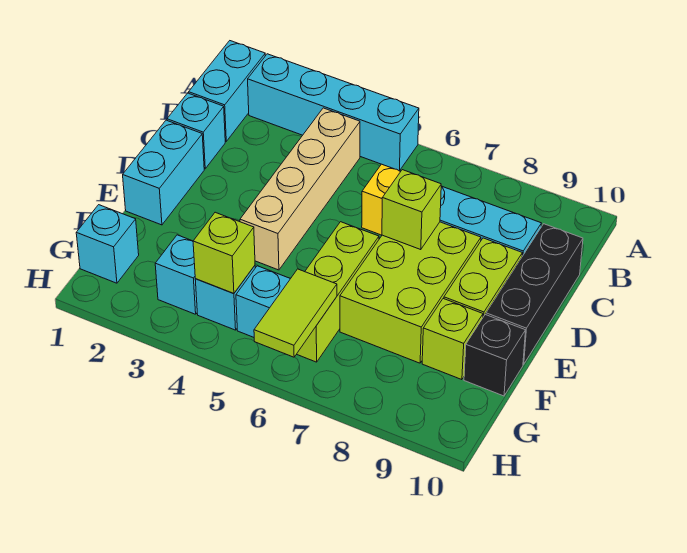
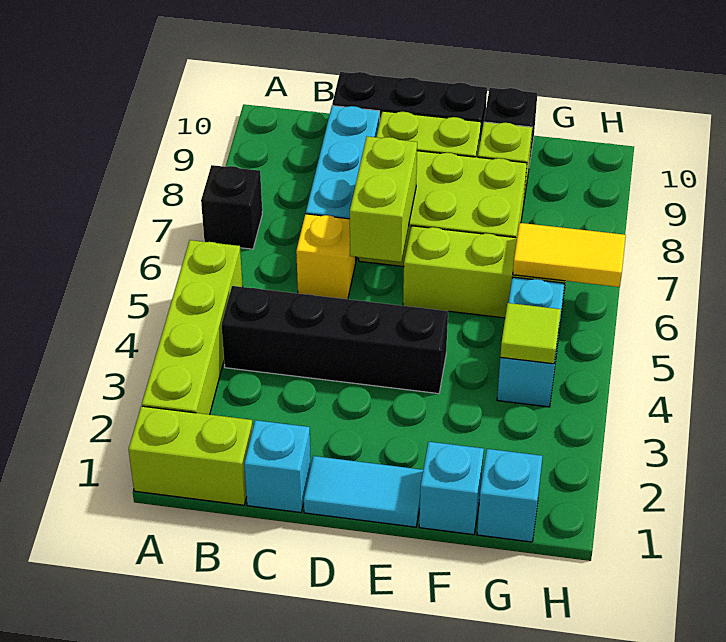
cyan 1x2 brick [189,41,265,141] -> lime 1x2 brick [129,406,253,505]
cyan 1x4 brick [248,54,419,171] -> lime 1x4 brick [142,240,243,415]
none -> black 1x1 brick [201,165,262,249]
tan 1x4 brick [240,108,360,270] -> black 1x4 brick [222,286,448,394]
cyan 1x2 brick [123,120,204,225] -> cyan 1x2 tile [304,456,423,527]
lime 1x1 brick [382,170,441,250] -> lime 1x2 brick [350,136,417,262]
cyan 1x1 brick [155,235,197,314] -> cyan 1x1 brick moved to [419,442,484,535]
lime 1x1 brick [193,212,255,294] -> lime 1x1 tile [500,303,561,364]
lime 1x2 tile [254,269,337,357] -> yellow 1x2 tile [513,223,626,287]

